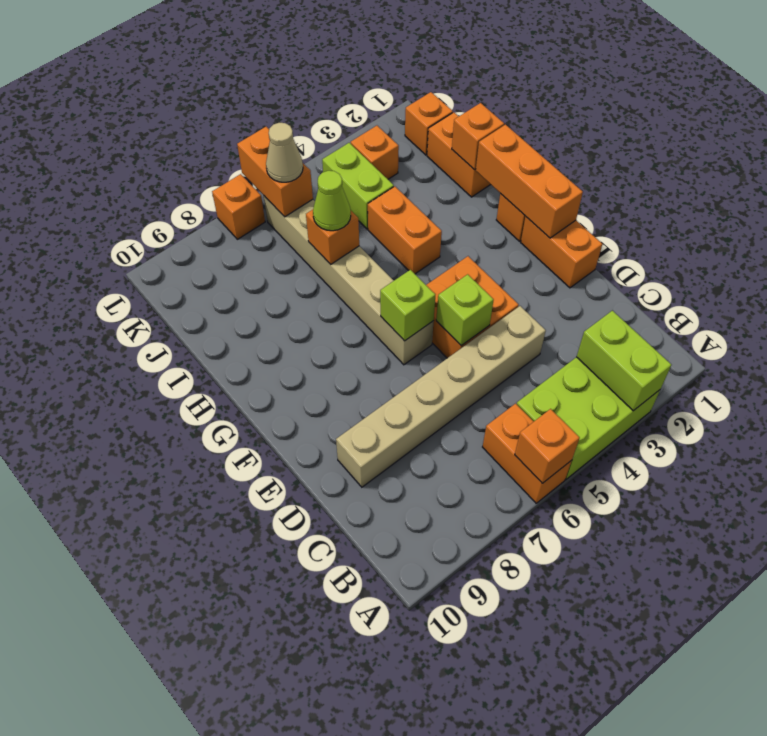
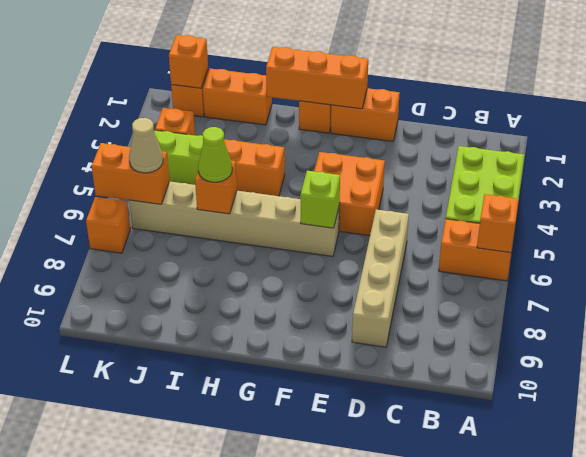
lime 1x2 brick [577,311,671,411] -> none
tan 1x6 brick [336,306,546,487] -> tan 1x4 brick [352,209,409,347]
lime 1x1 brick [436,274,493,346] -> none
orange 1x1 brick [452,103,504,170] -> orange 1x1 brick moved to [169,35,208,88]

